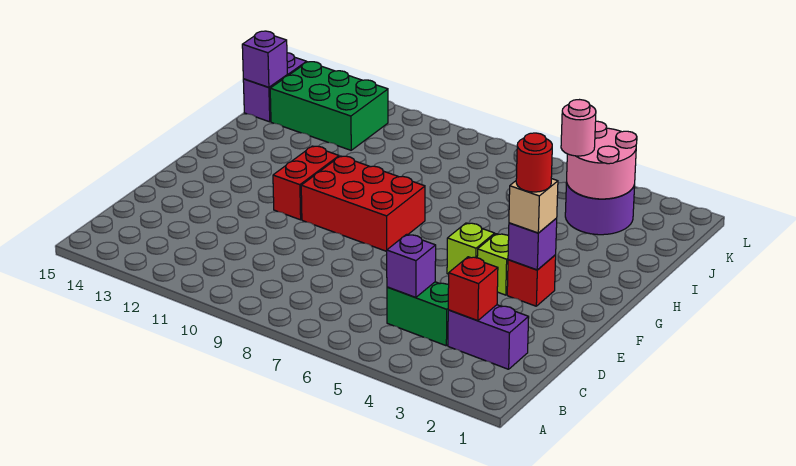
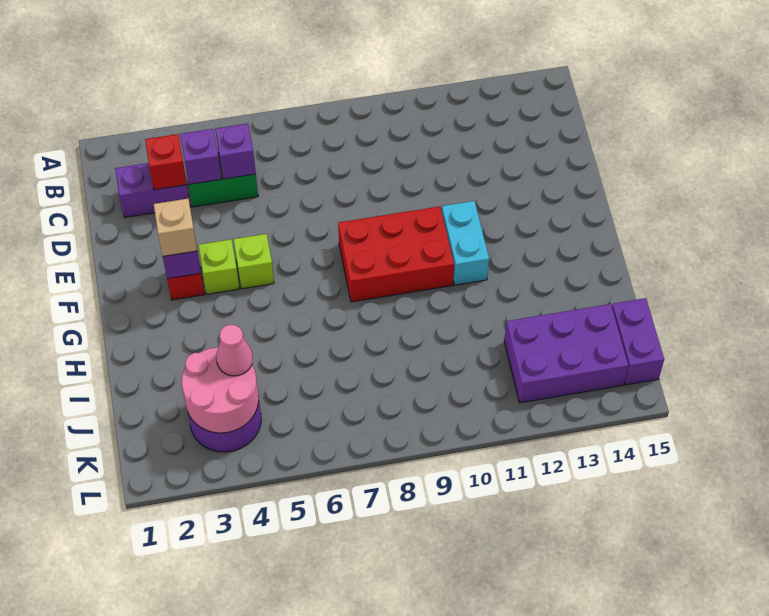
red 1x1 round brick [516,133,552,192] -> none
red 1x2 brick [273,146,339,220] -> cyan 1x2 brick [442,201,489,285]
pink 1x1 round brick [561,100,596,156] -> pink 1x1 cone [216,325,253,376]
green 2x3 brick [270,62,388,150] -> purple 2x3 brick [504,304,628,403]
purple 1x1 brick [242,31,287,87] -> purple 1x1 brick moved to [180,129,221,184]

